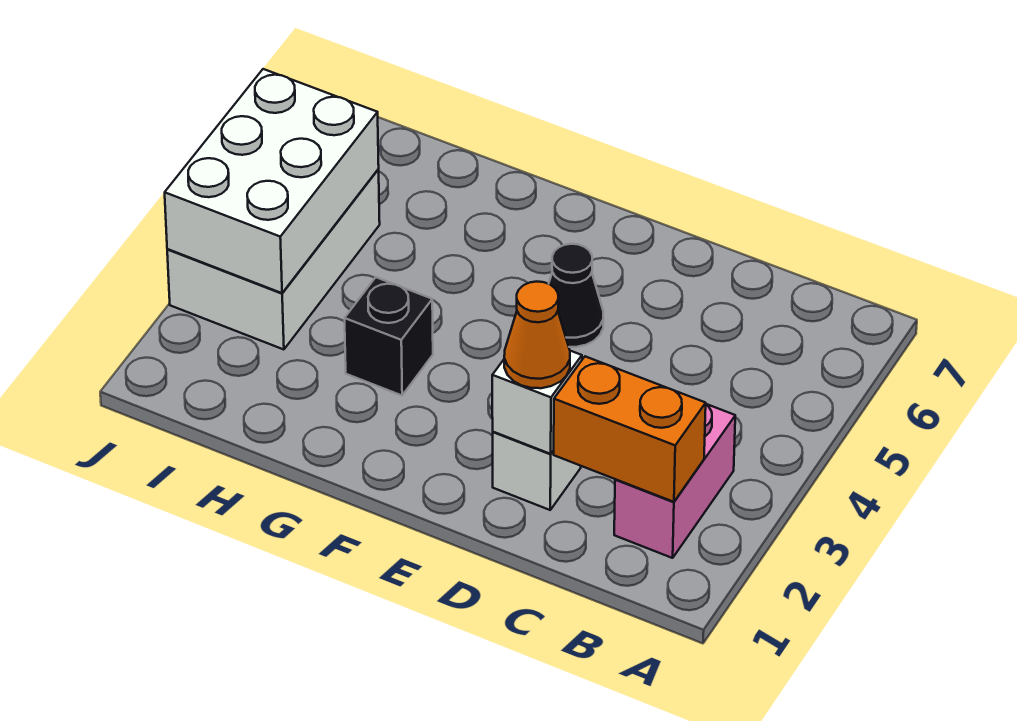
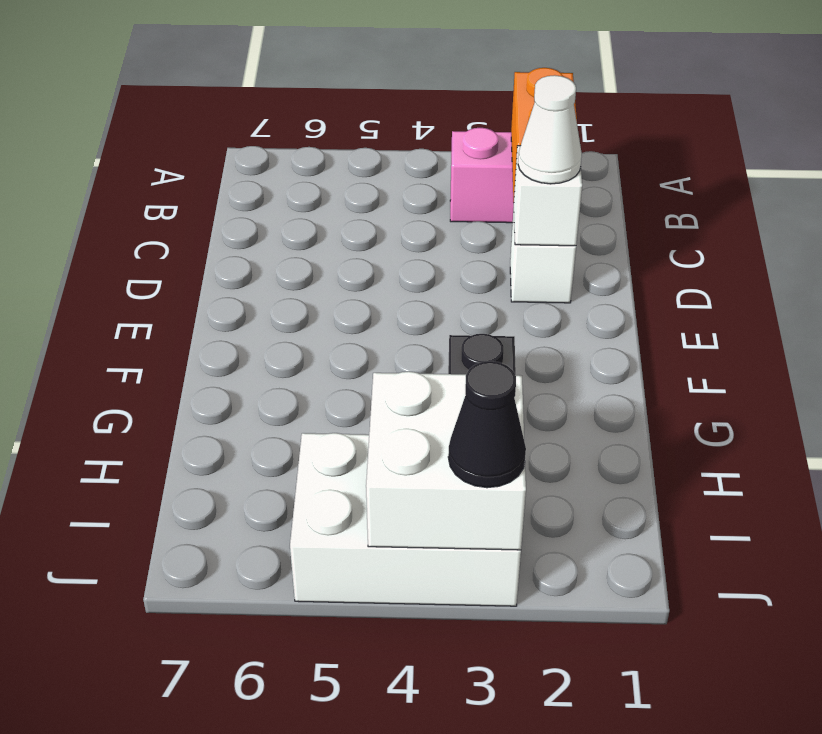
orange 1x1 cone [504,282,570,388] -> white 1x1 cone [518,75,582,184]
black 1x1 cone [549,244,603,347] -> black 1x1 cone moved to [448,361,526,488]
white 2x3 brick [165,69,379,293] -> white 2x2 brick [366,371,526,550]

